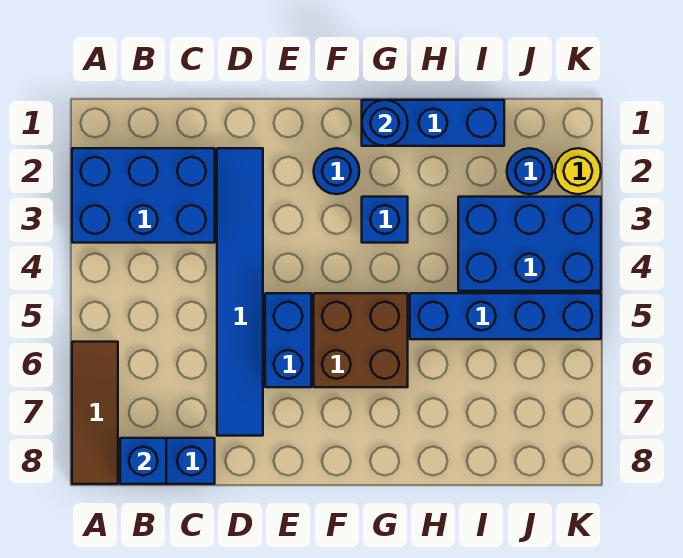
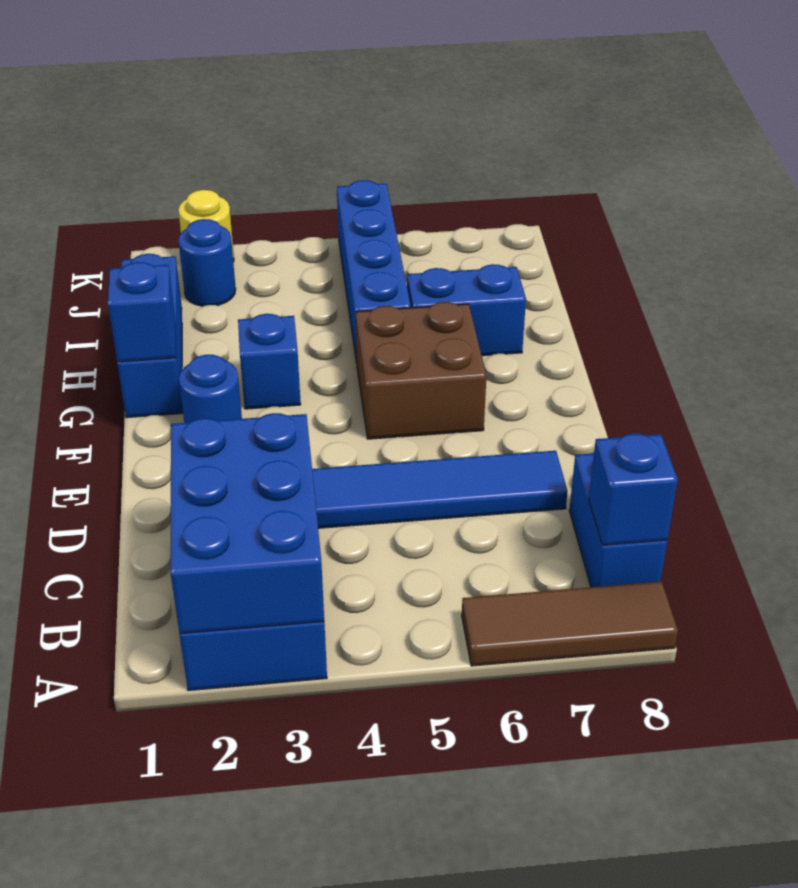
blue 1x2 brick [265,293,311,387] -> blue 1x2 brick moved to [407,264,526,356]
blue 1x1 round brick [362,100,408,146] -> blue 1x1 brick [108,262,176,362]
blue 2x3 brick [458,197,601,291] -> blue 2x3 brick moved to [170,413,324,634]

